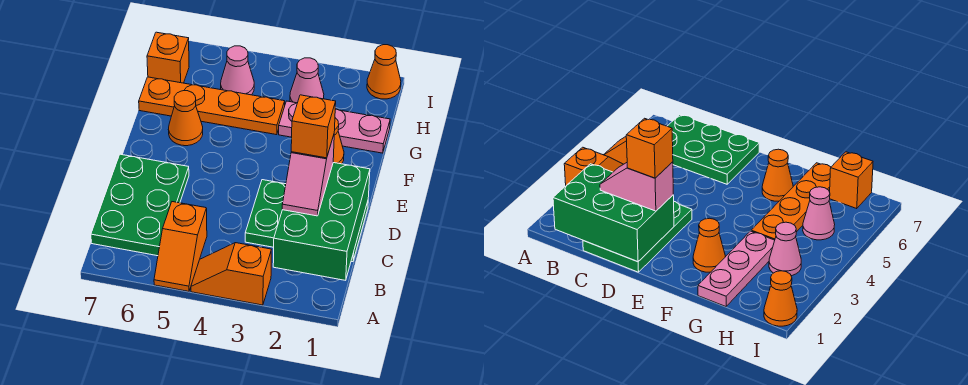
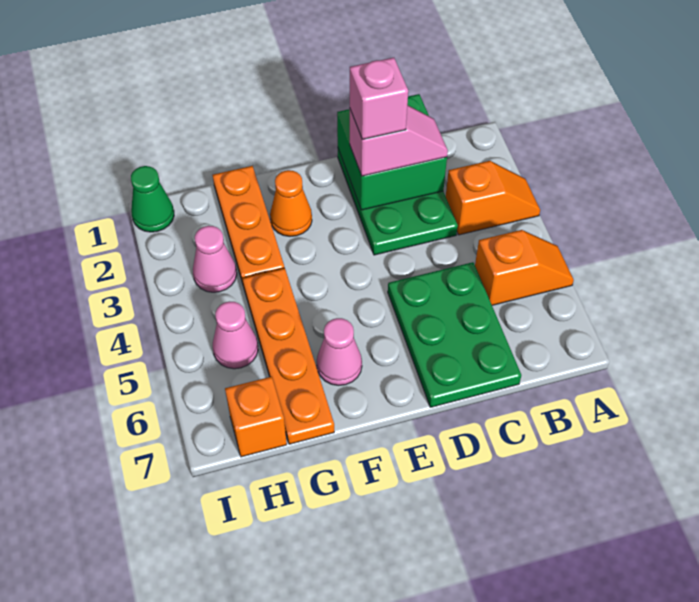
orange 1x2 slope [191,243,271,305] -> orange 1x2 slope turned to [446,161,540,235]
green 2x3 brick [273,163,370,280] -> green 2x2 brick [337,94,447,210]
green 2x3 plate [91,154,189,256] -> green 2x3 plate turned to [388,262,521,407]
orange 1x1 brick [291,95,336,158] -> pink 1x1 brick [350,58,408,139]
orange 1x1 cone [168,91,203,146] -> pink 1x1 cone [317,318,362,385]
pink 1x3 plate [279,101,390,153] -> orange 1x3 plate [213,166,285,284]
orange 1x1 cone [367,45,401,99] -> green 1x1 cone [131,166,174,232]

